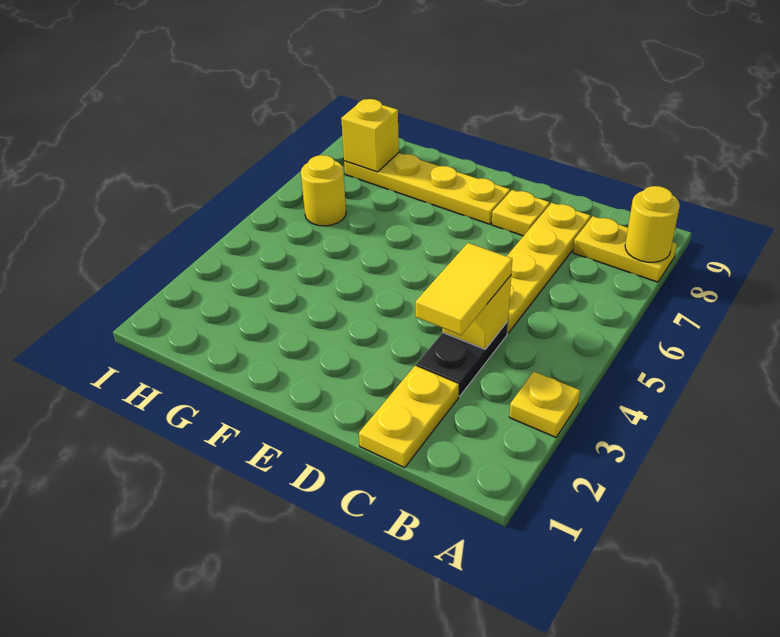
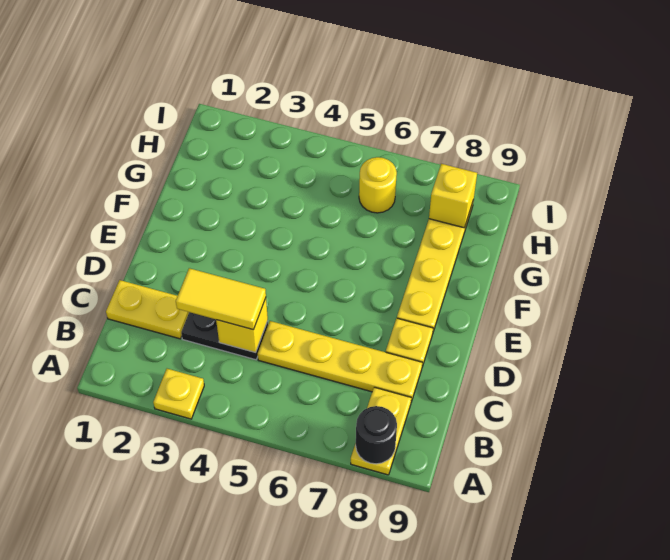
yellow 1x1 round brick [625,186,680,262] -> black 1x1 round brick [356,406,397,464]

